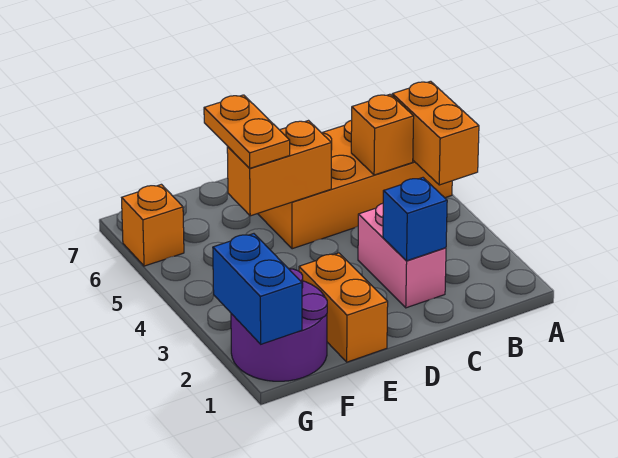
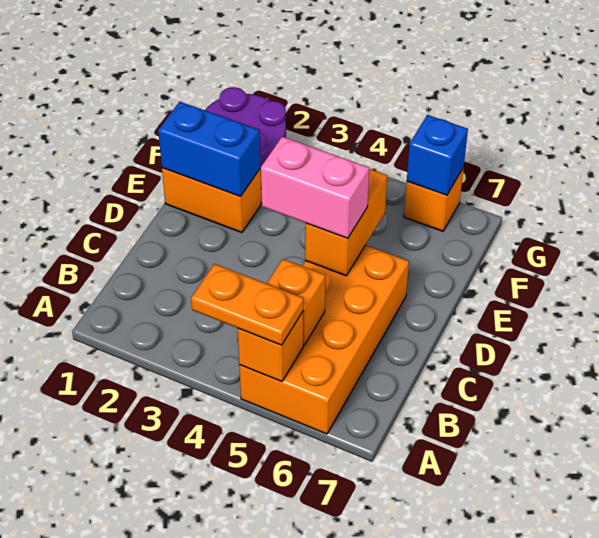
orange 1x2 brick [392,81,479,185] -> orange 1x1 brick [238,312,303,381]
pink 1x2 brick [358,203,446,308] -> pink 1x2 brick moved to [261,137,369,239]
blue 1x1 brick [383,178,447,261] -> blue 1x1 brick moved to [407,115,468,195]
orange 1x2 plate [204,95,290,168] -> orange 1x2 plate moved to [191,264,303,345]
blue 1x2 brick [213,234,302,344] -> blue 1x2 brick moved to [158,102,261,197]

